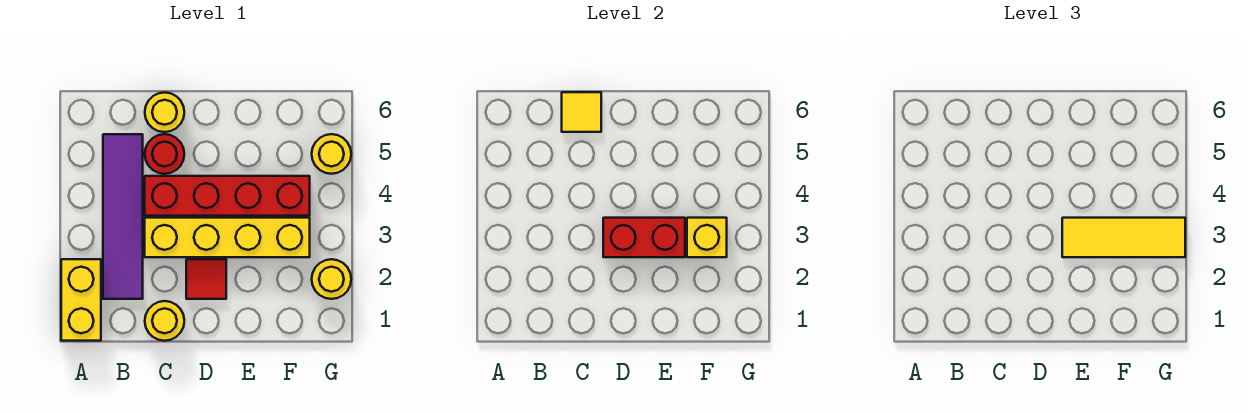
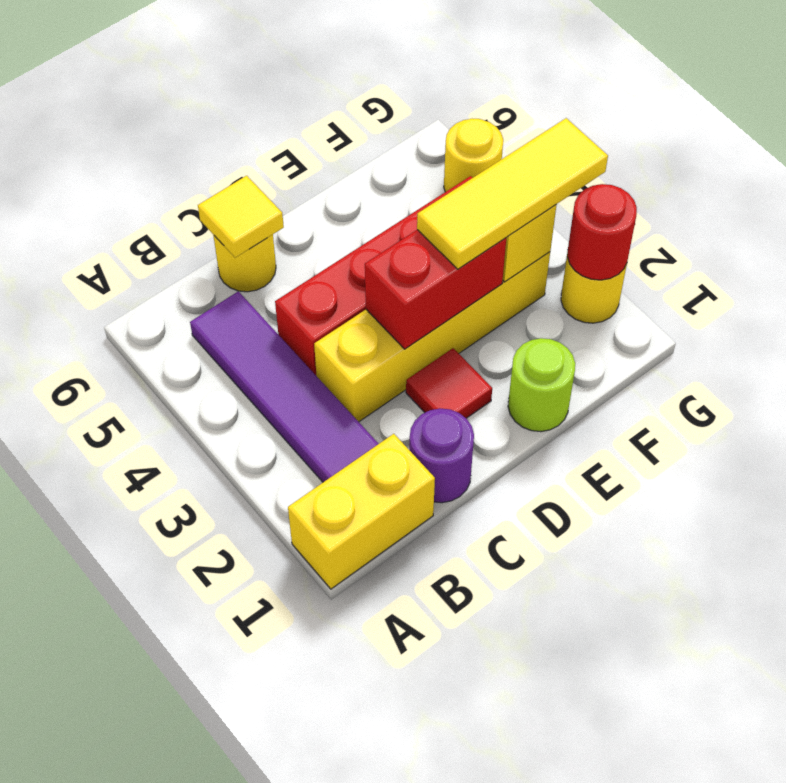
yellow 1x2 brick [61,259,101,341] -> yellow 1x2 brick turned to [288,434,435,589]
yellow 1x1 round brick [145,301,184,341] -> purple 1x1 round brick [409,409,474,503]
red 1x1 round brick [145,134,184,174] -> red 1x1 round brick moved to [567,184,637,280]
none -> lime 1x1 round brick [508,338,575,432]

